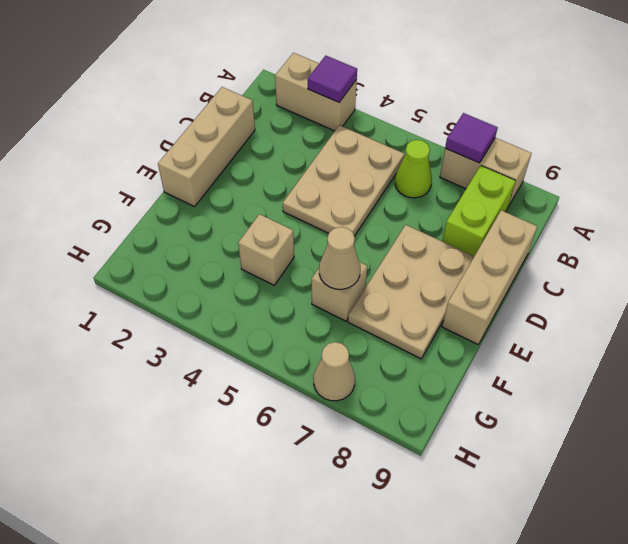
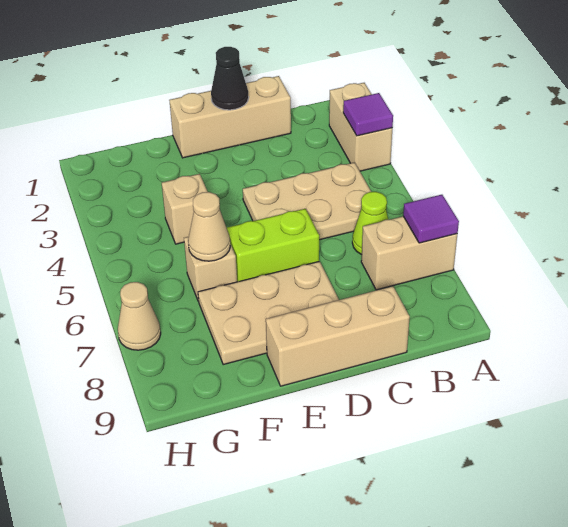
tan 1x2 brick [440,138,532,207] -> tan 1x2 brick turned to [361,216,457,290]
lime 1x2 brick [442,166,515,256] -> lime 1x2 brick moved to [227,209,319,282]
none -> black 1x1 cone [211,47,249,110]

